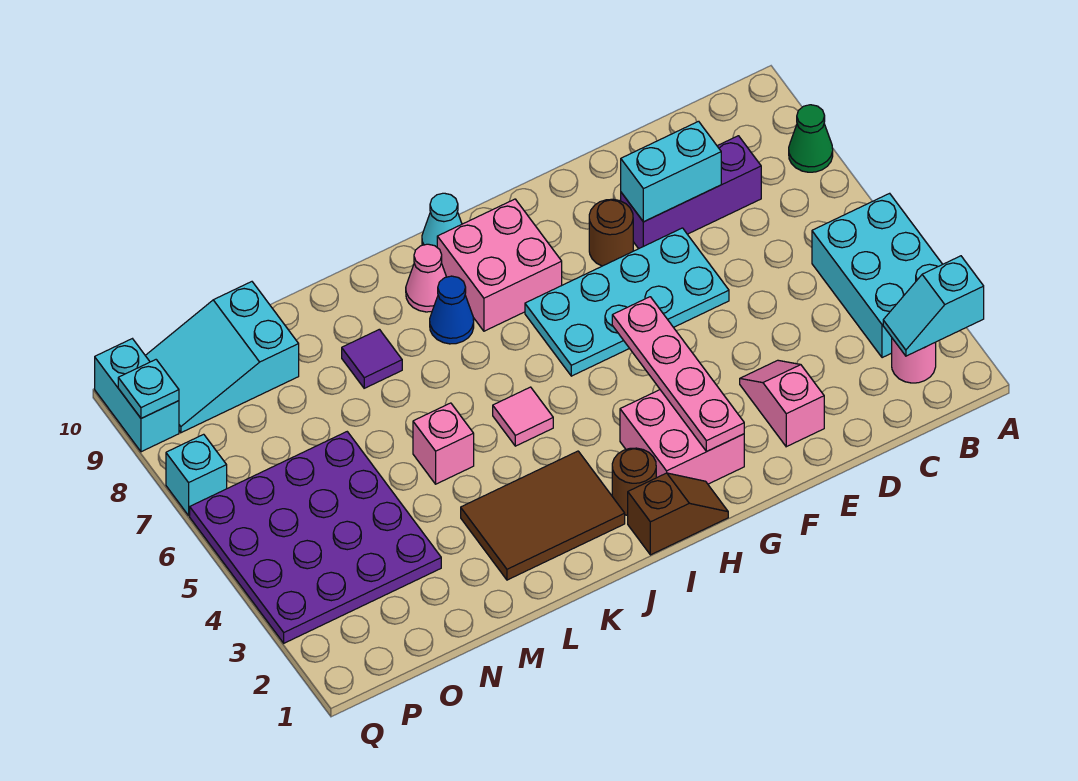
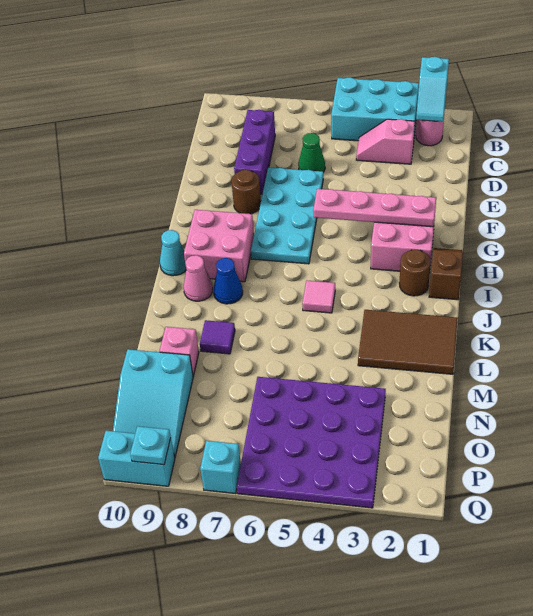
green 1x1 cone [789,105,833,172] -> green 1x1 cone moved to [298,133,325,172]
cyan 1x2 brick [621,121,721,222] -> none
pink 1x2 slope [740,360,824,447] -> pink 1x2 slope moved to [356,119,415,164]
brown 2x3 tile [461,451,625,580] -> brown 2x3 tile turned to [358,310,458,374]
pink 1x1 brick [413,403,474,484] -> pink 1x1 brick moved to [160,327,199,376]

